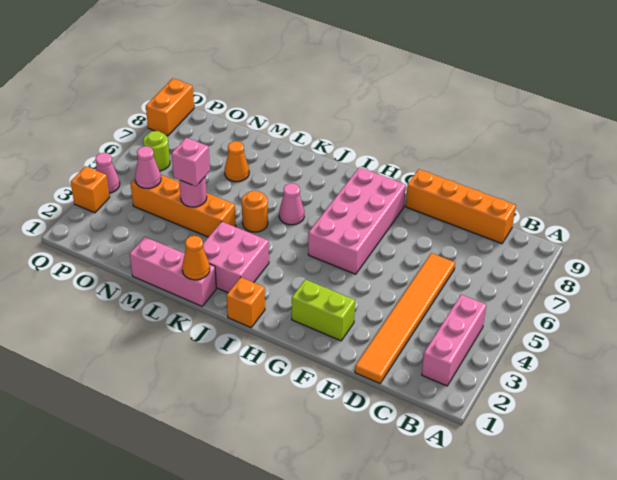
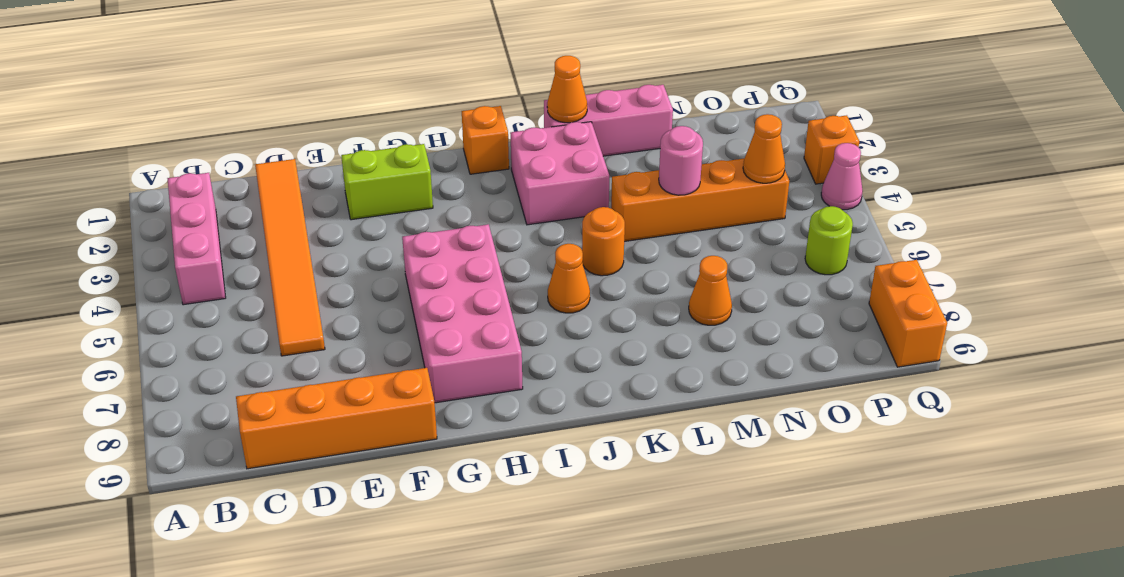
pink 1x1 cone [279,183,304,225] -> orange 1x1 cone [548,244,590,313]
pink 1x1 brick [171,138,210,186] -> none
pink 1x1 cone [135,146,161,189] -> orange 1x1 cone [743,114,785,183]

